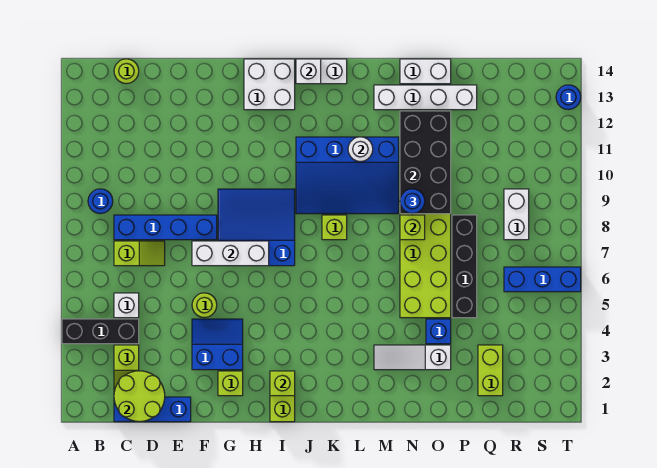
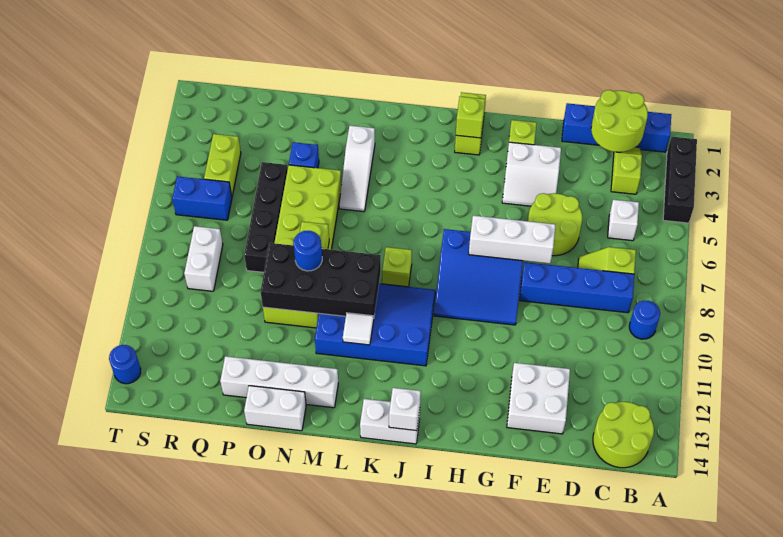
black 1x3 brick [62,319,139,344] -> black 1x3 brick turned to [663,137,697,223]
blue 1x3 brick [114,397,191,422] -> blue 1x4 brick [562,103,671,152]
lime 1x1 round brick [114,59,139,84] -> lime 2x2 round brick [593,402,654,468]
blue 2x2 slope [192,319,243,370] -> white 2x2 slope [502,142,561,206]
lime 1x1 round brick [192,293,217,318] -> lime 2x2 round brick [528,193,582,256]
white 2x2 brick [244,59,295,110] -> white 2x2 brick moved to [507,363,570,434]
white 1x1 round brick [348,137,373,162] -> white 1x1 tile [343,313,374,345]
white 1x3 slope [374,345,451,370] -> white 1x3 slope turned to [339,126,375,212]
black 2x4 brick [400,111,451,214] -> black 2x4 brick turned to [260,243,381,318]
lime 1x2 brick [478,345,503,396] -> lime 1x2 brick moved to [204,134,241,196]
blue 1x3 brick [504,267,581,292] -> blue 1x2 brick [172,176,232,220]

